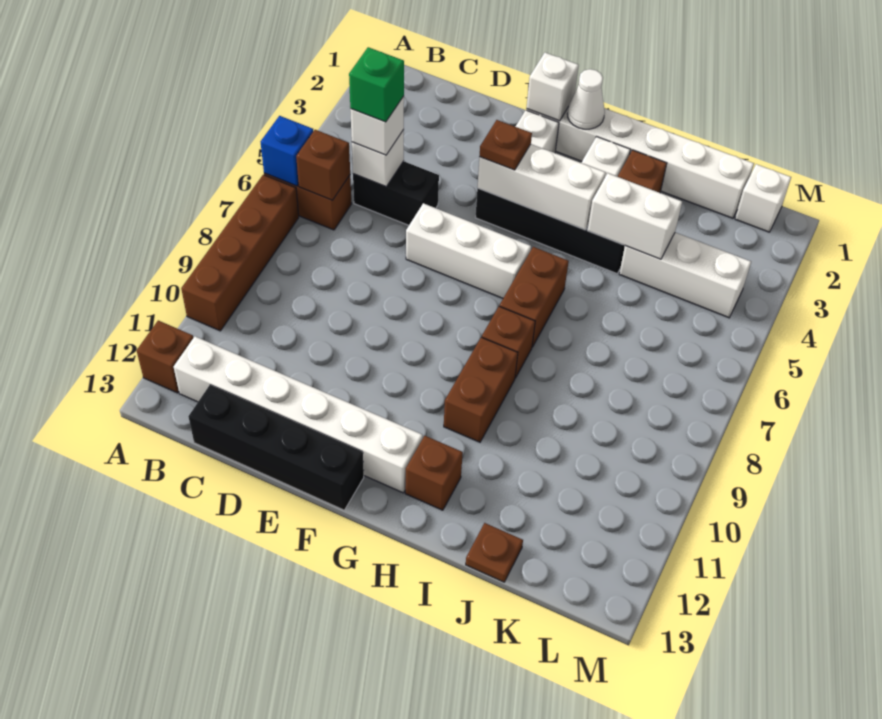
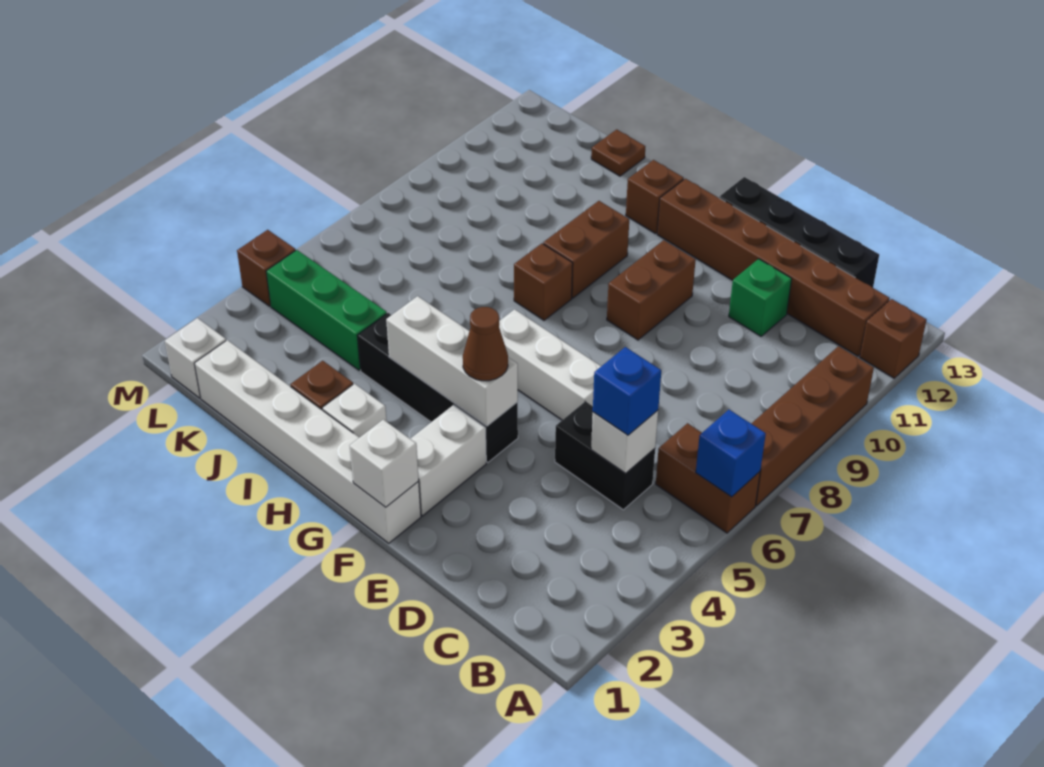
brown 1x1 brick [296,130,350,200] -> brown 1x1 brick moved to [237,230,296,306]
white 1x6 brick [174,336,423,493] -> brown 1x6 brick [657,179,890,356]
white 1x1 brick [350,96,404,155] -> blue 1x1 brick [593,347,661,435]
green 1x1 brick [349,47,404,122] -> green 1x1 brick moved to [729,259,792,336]
brown 1x1 plate [479,120,532,170] -> brown 1x1 cone [463,307,508,381]
white 1x1 cone [567,69,605,129] -> none
brown 1x2 brick [500,247,569,347] -> brown 1x2 brick moved to [607,240,696,340]
white 1x2 brick [587,173,682,259] -> none
white 1x3 brick [619,232,751,318] -> green 1x3 brick [266,250,387,370]

